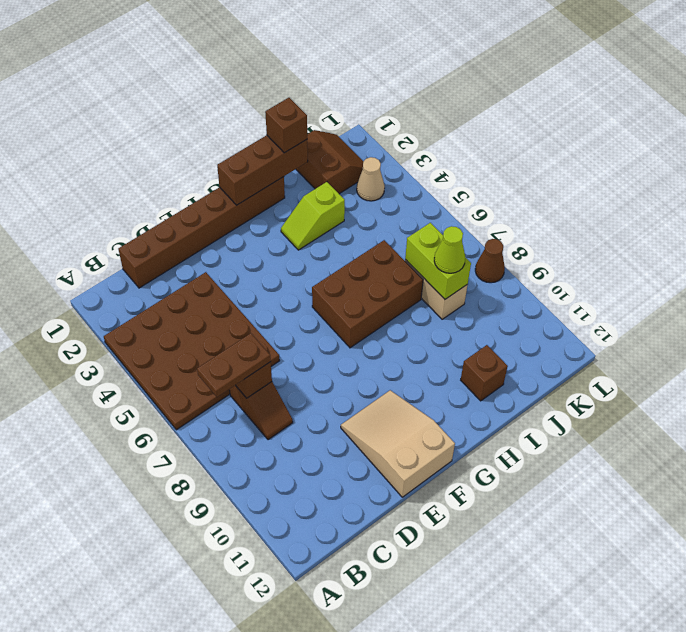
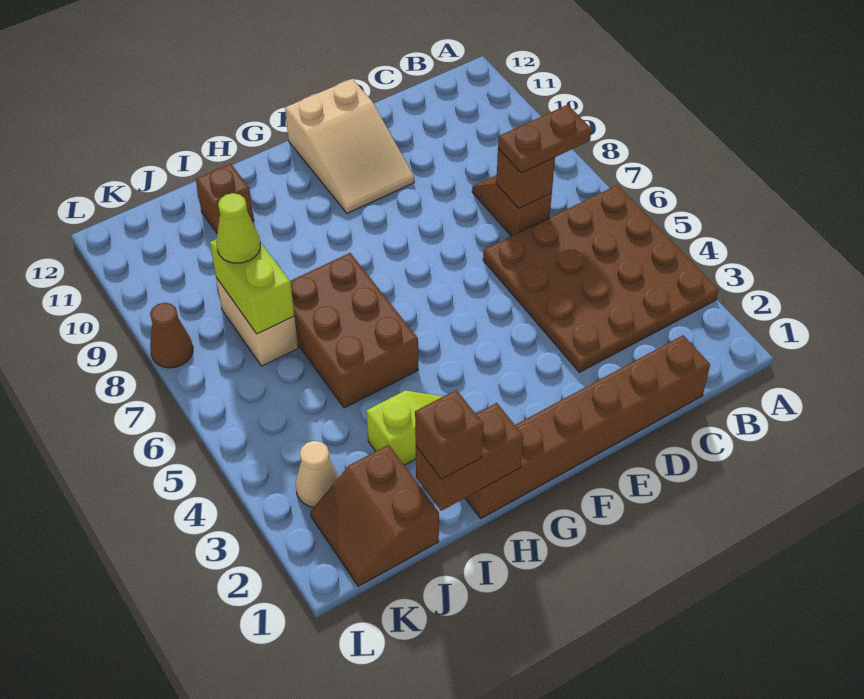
brown 1x3 brick [217,135,308,205] -> brown 1x2 brick [416,403,523,511]
brown 2x3 brick [312,240,423,348] -> brown 2x3 brick turned to [290,253,418,408]

